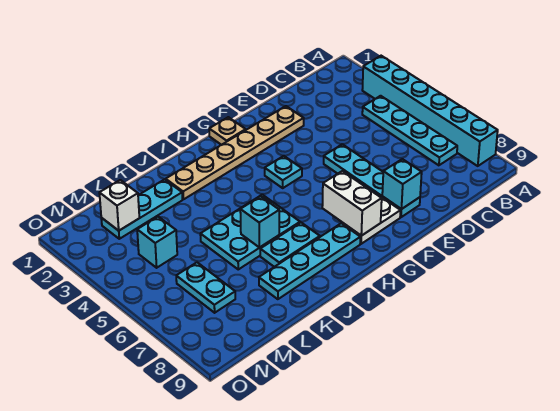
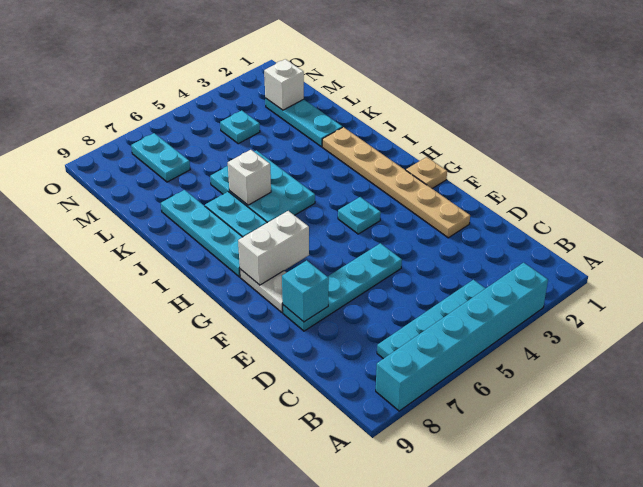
cyan 1x1 brick [240,196,279,248] -> white 1x1 brick [228,150,271,205]
cyan 1x1 brick [137,217,177,268] -> cyan 1x1 plate [220,111,260,144]
cyan 1x2 plate [176,263,235,313] -> cyan 1x2 plate turned to [131,133,190,182]

